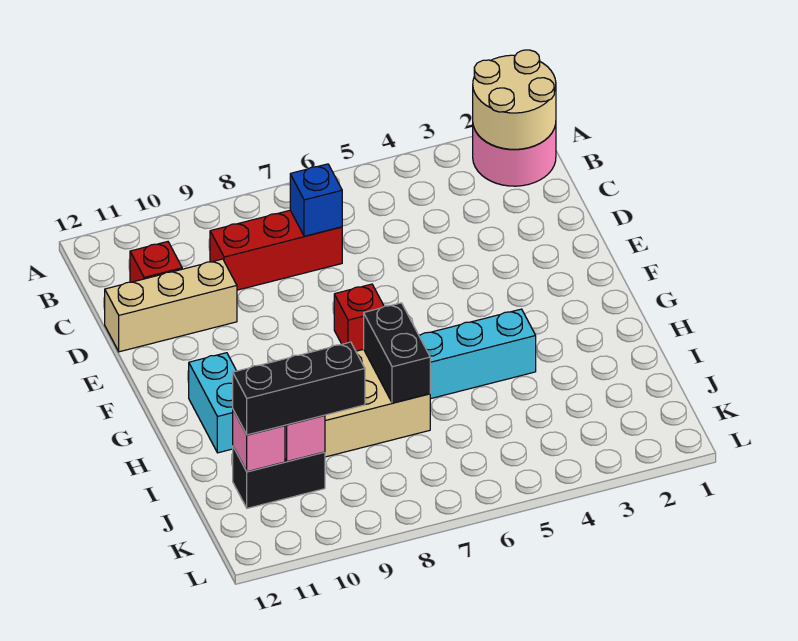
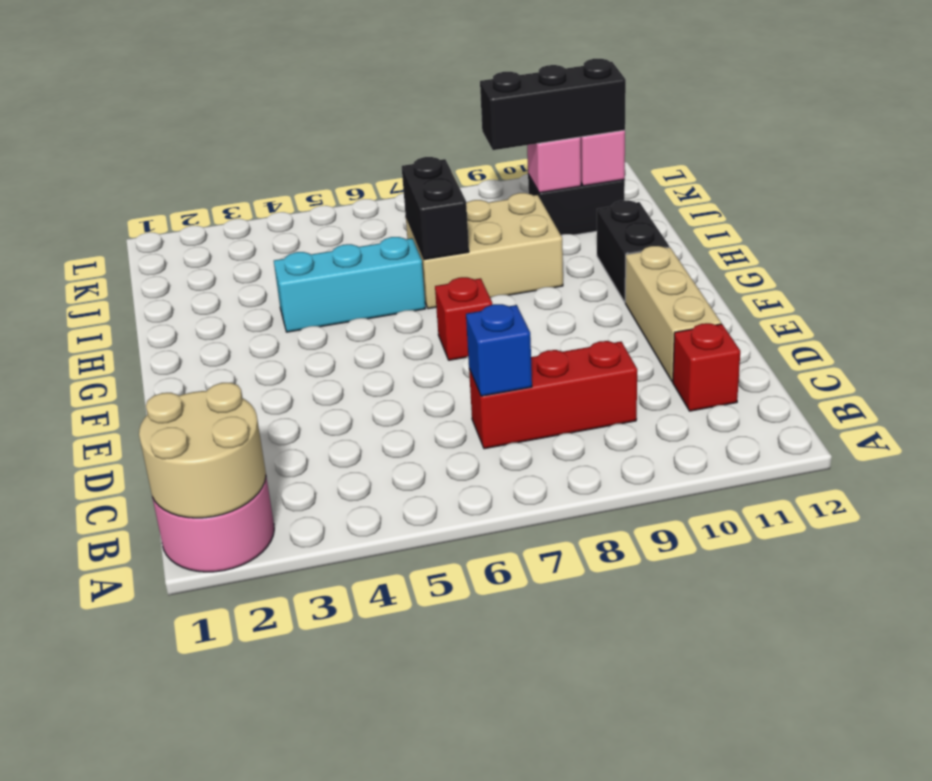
tan 1x3 brick [105,259,237,352] -> tan 1x3 brick turned to [625,246,721,382]
cyan 1x2 brick [189,353,236,453] -> black 1x2 brick [597,200,669,302]

